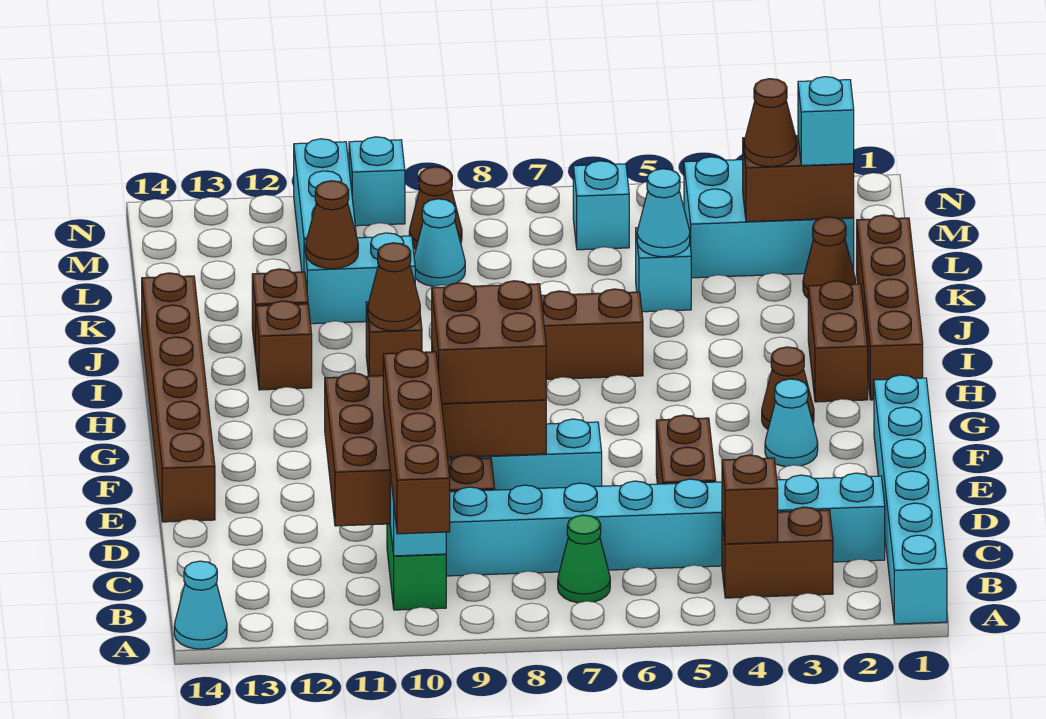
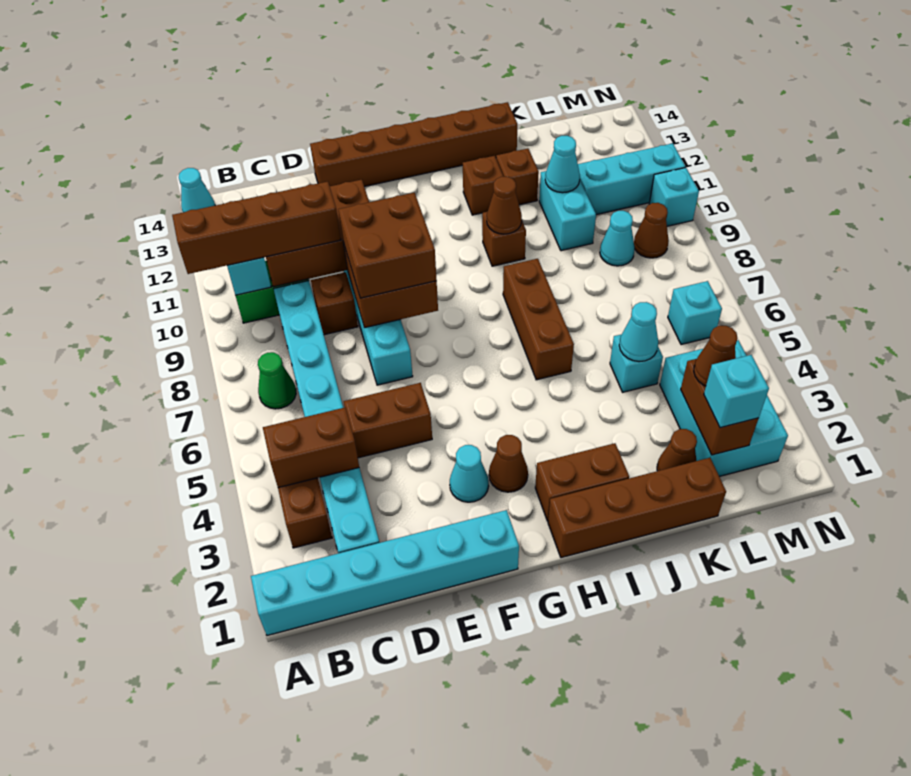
brown 1x1 brick [722,455,778,544] -> brown 1x2 brick [263,407,359,488]
brown 1x1 cone [306,181,358,269] -> cyan 1x1 cone [545,136,580,193]

